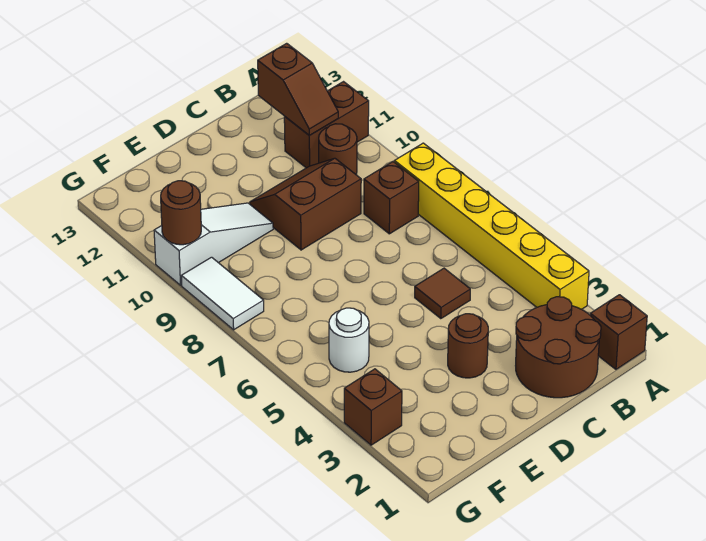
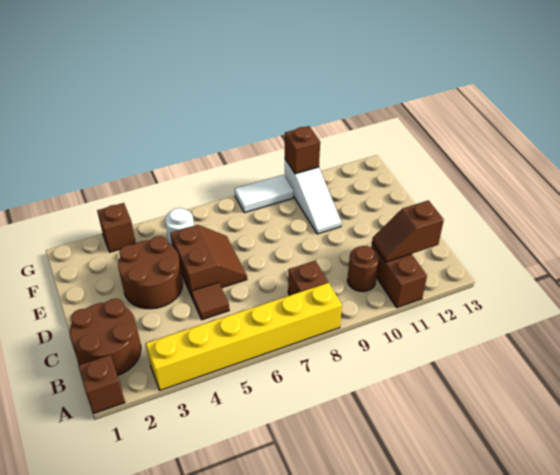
brown 2x2 slope [250,158,361,250] -> brown 2x2 slope moved to [170,225,247,297]
brown 1x1 round brick [448,314,488,378] -> brown 2x2 round brick [118,236,183,309]
brown 1x1 round brick [161,181,201,245] -> brown 1x1 brick [285,126,320,174]

